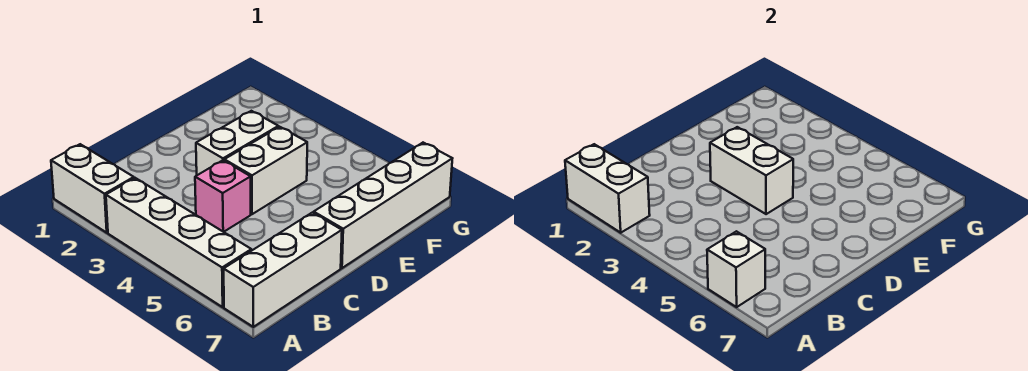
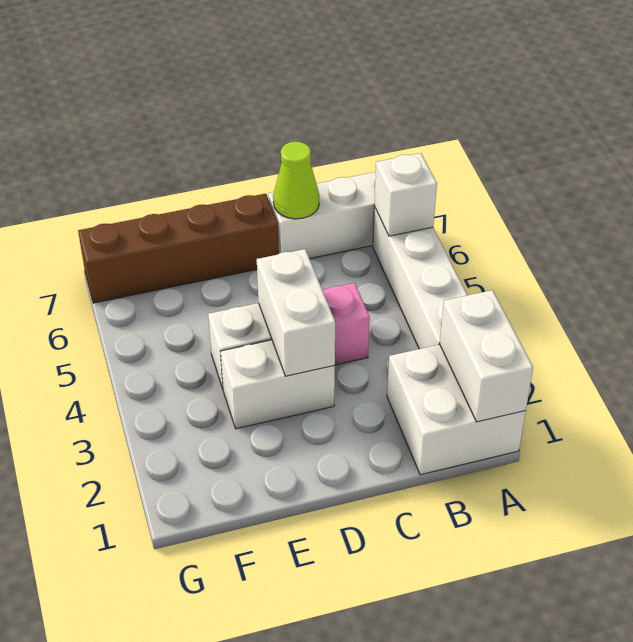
white 1x2 brick [51,144,134,233] -> white 2x2 brick [387,345,526,475]
none -> lime 1x1 cone [273,142,319,219]
white 1x4 brick [314,143,452,268] -> brown 1x4 brick [78,194,279,303]

